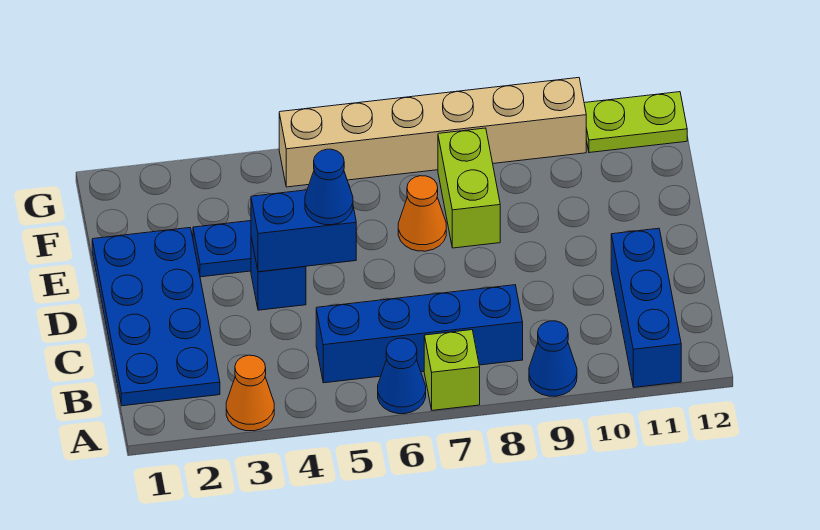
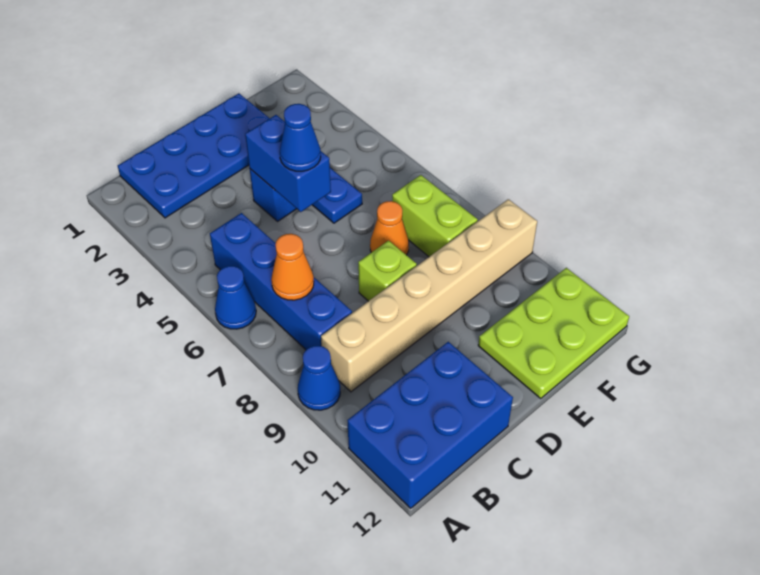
orange 1x1 cone [226,355,274,431] -> orange 1x1 cone moved to [271,234,314,300]
lime 1x1 brick [424,330,480,410] -> lime 1x1 brick moved to [358,241,417,301]
blue 1x3 brick [611,228,681,387] -> blue 2x3 brick [347,342,513,508]
lime 1x2 brick [438,128,500,248] -> lime 1x2 brick turned to [392,175,478,257]
tan 1x6 brick [279,78,586,187] -> tan 1x6 brick turned to [321,199,537,392]
lime 1x2 plate [584,92,687,153] -> lime 2x3 plate [478,268,629,399]

